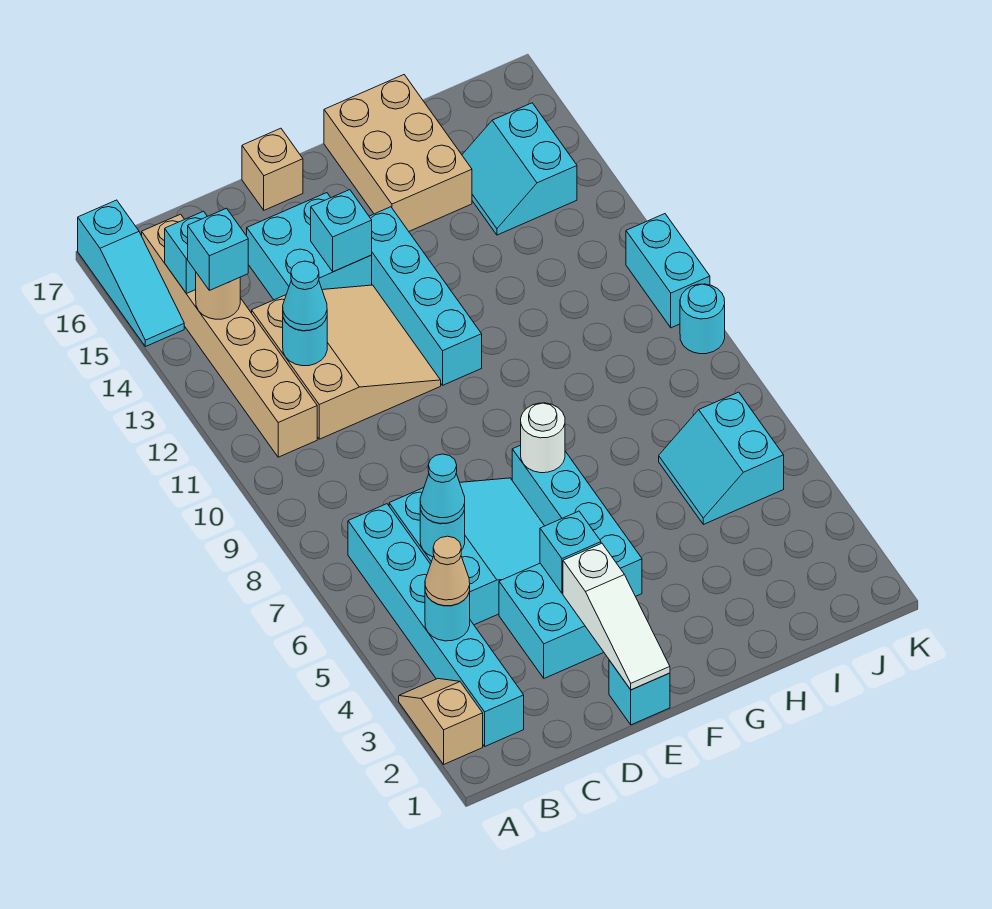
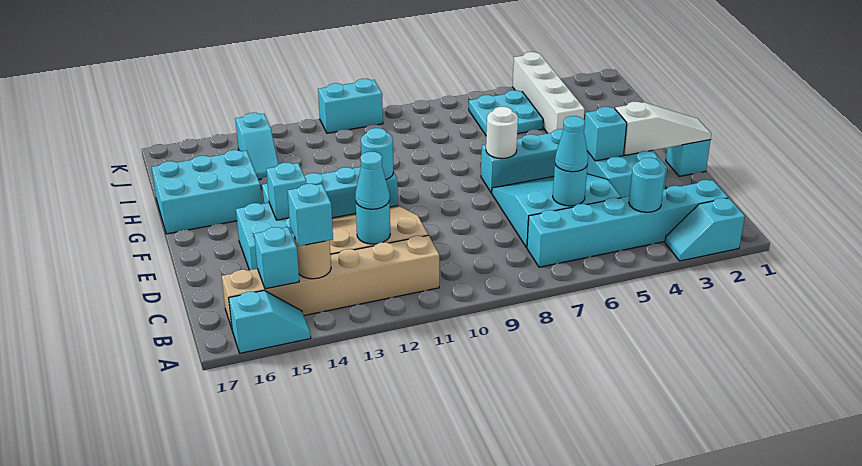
tan 1x2 slope [399,679,483,764] -> cyan 1x2 slope [665,198,745,261]
cyan 1x3 slope [78,200,184,347] -> cyan 1x2 slope [229,291,311,353]
tan 1x1 cone [425,536,470,606] -> none
tan 1x1 brick [242,128,303,210] -> none
tan 2x3 brick [324,75,472,231] -> cyan 2x3 brick [152,150,262,234]
none -> white 1x4 brick [513,52,585,133]
cyan 2x2 slope [659,392,784,524] -> cyan 2x2 plate [469,90,543,135]
cyan 2x2 slope [462,103,577,235] -> cyan 1x2 slope [235,113,278,180]
cyan 1x1 round brick [680,284,725,354] -> cyan 1x1 round brick moved to [361,128,393,180]

